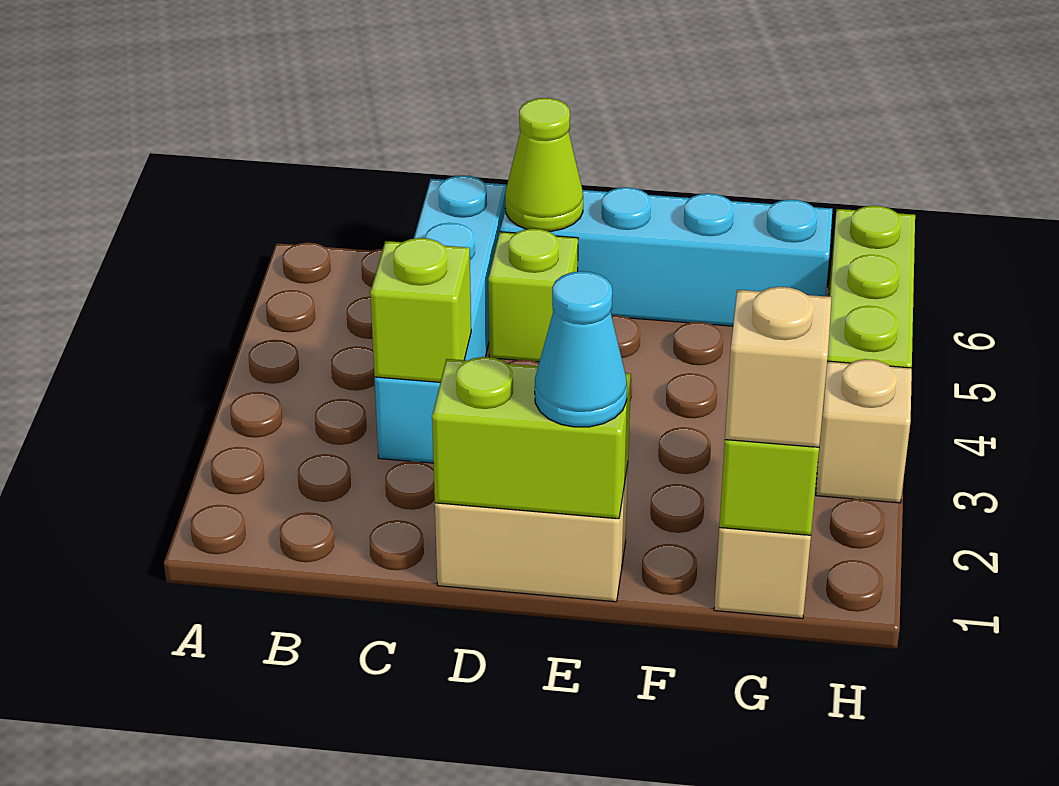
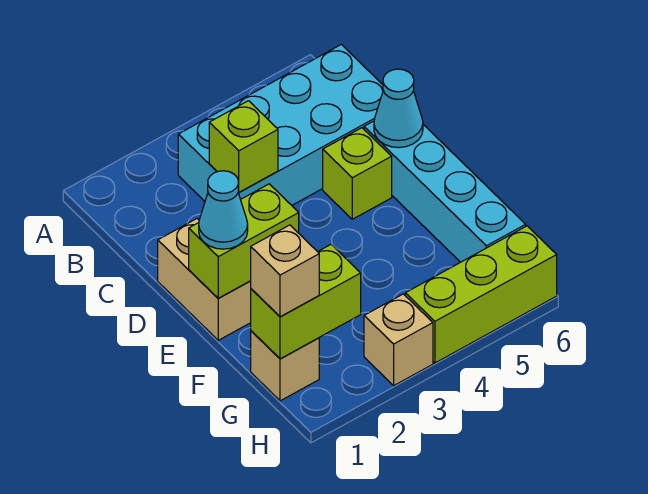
cyan 1x4 brick [375,175,507,463] -> cyan 2x4 brick [178,44,383,205]
lime 1x2 brick [432,357,631,519] -> lime 1x2 brick turned to [189,184,299,298]
lime 1x1 cone [505,98,583,231] -> cyan 1x1 cone [374,69,423,148]

